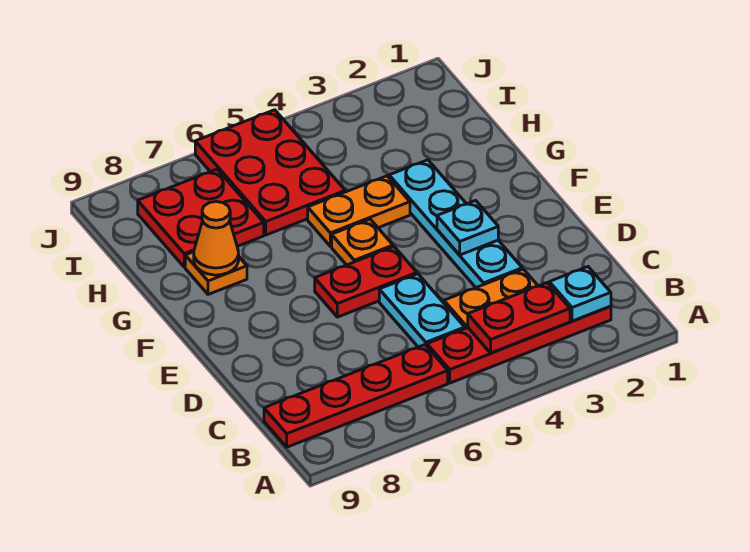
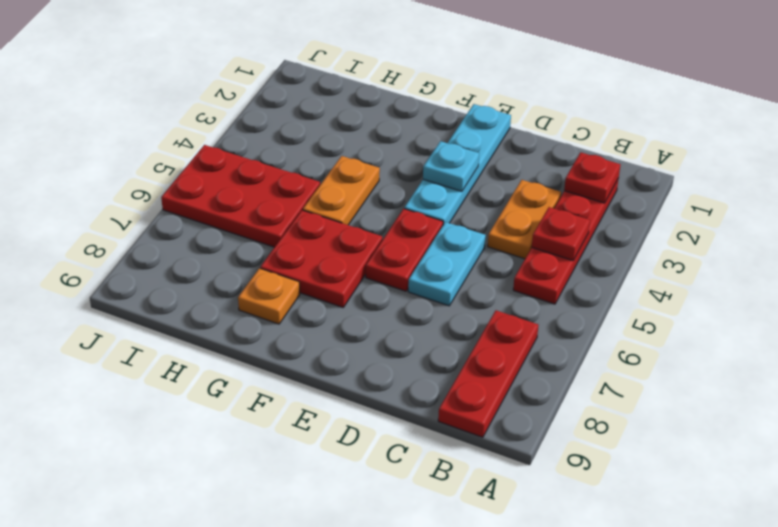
cyan 1x1 plate [549,267,611,321] -> red 1x1 plate [564,152,620,203]
red 1x2 plate [468,283,570,353] -> red 1x1 plate [532,207,590,260]
red 1x4 plate [264,345,448,447] -> red 1x3 plate [438,310,538,437]
cyan 1x2 plate [379,274,465,347] -> cyan 1x2 plate turned to [408,222,486,306]
cyan 1x4 plate [389,160,522,288] -> cyan 1x4 plate turned to [404,104,511,225]
orange 1x1 plate [332,219,393,265] -> none
orange 1x1 cone [194,202,239,275] -> none
red 2x2 plate [138,169,264,267] -> red 2x2 plate moved to [260,210,382,307]

